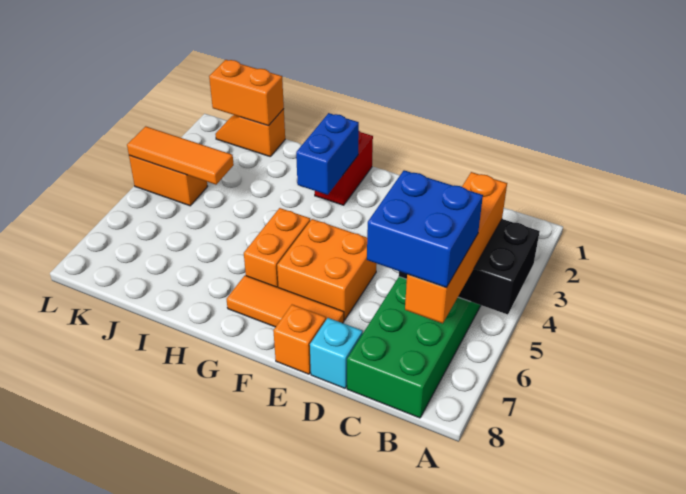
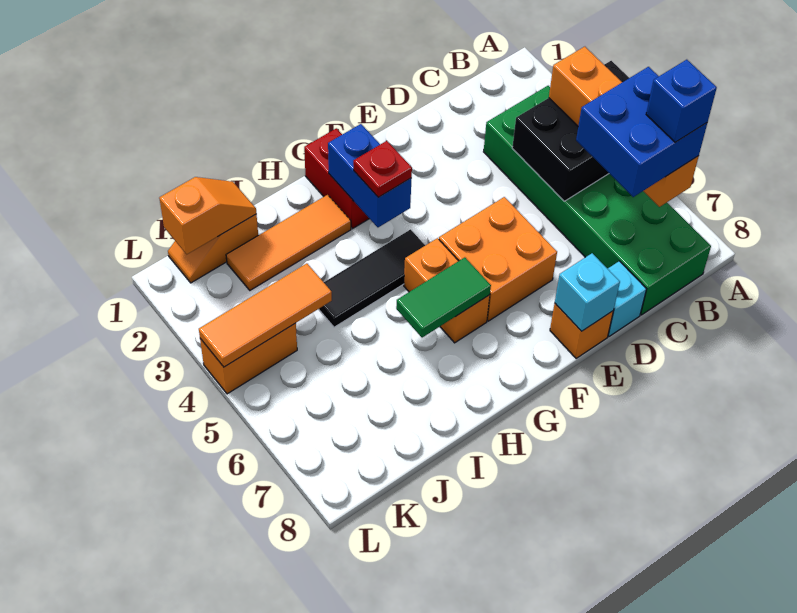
none -> blue 1x1 brick [646,60,717,142]
orange 1x3 tile [227,275,344,327] -> orange 1x3 tile moved to [226,195,351,290]
none -> cyan 1x1 brick [555,253,620,331]
none -> red 1x1 plate [353,141,412,197]
none -> black 1x3 tile [319,229,425,327]
none -> green 1x2 tile [396,257,491,338]
orange 1x2 brick [209,60,284,126] -> orange 1x2 slope [159,177,256,254]

